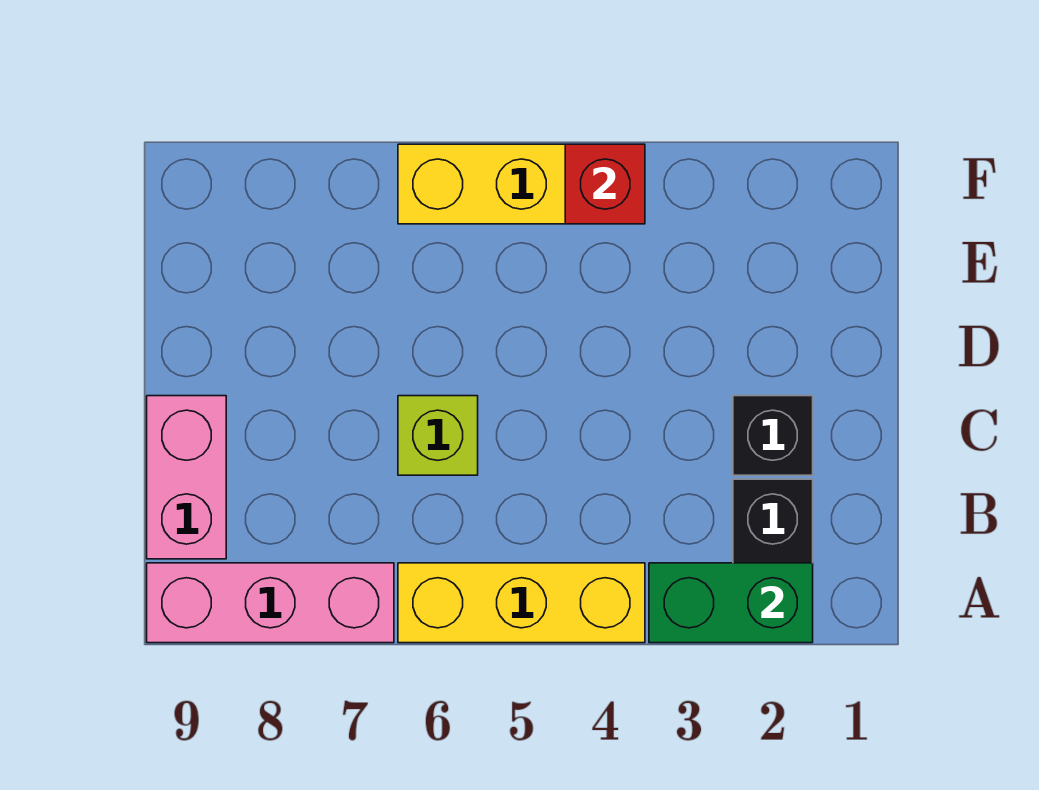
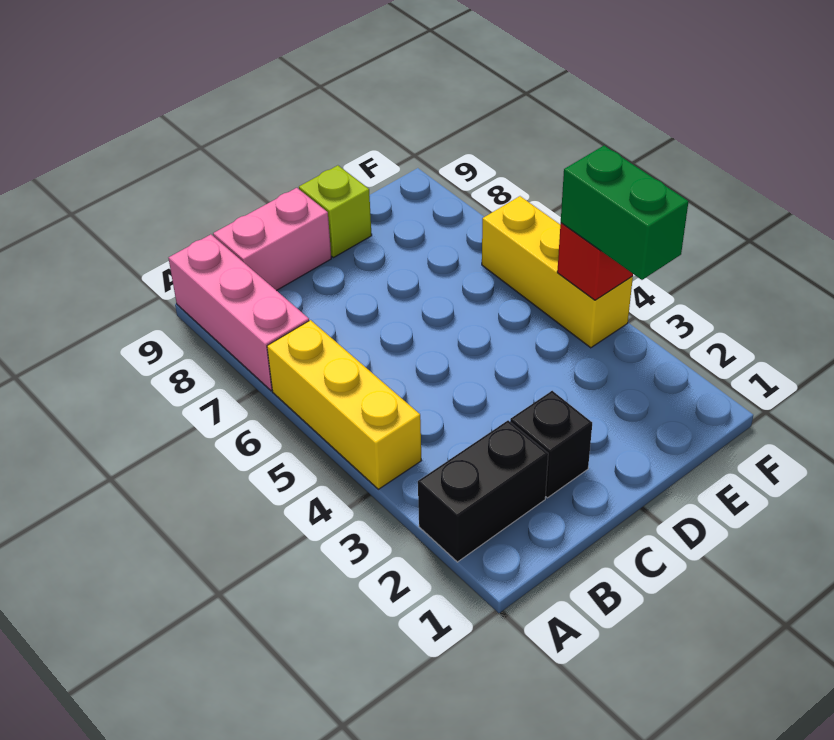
green 1x2 brick [649,563,813,643] -> green 1x2 brick moved to [561,146,688,280]
lime 1x1 brick [398,396,478,475] -> lime 1x1 brick moved to [299,165,372,258]

